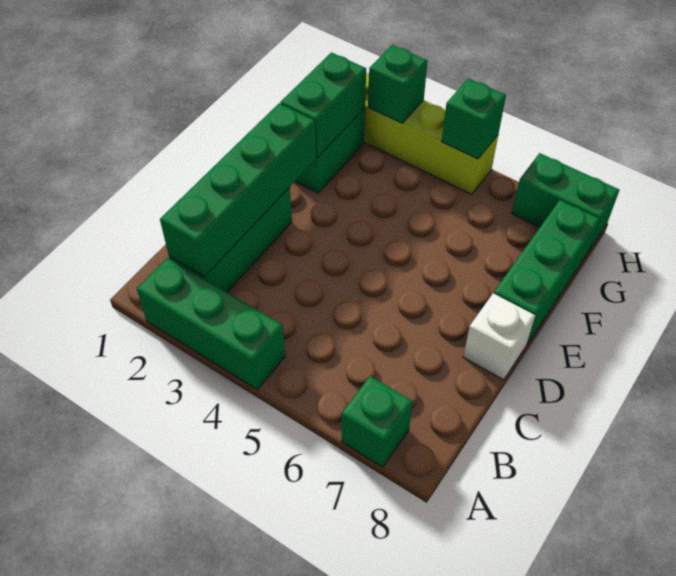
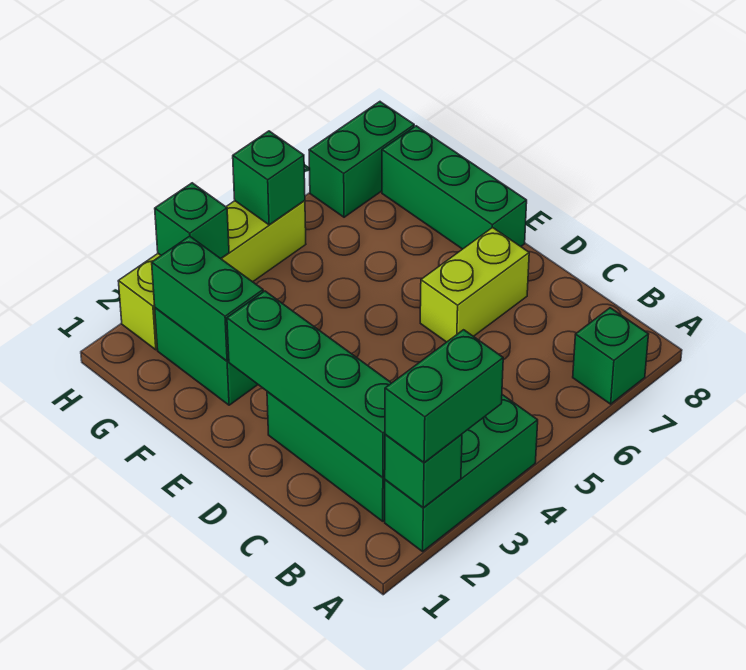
none -> green 1x1 brick [385,434,462,508]
none -> green 1x2 brick [385,330,503,463]
none -> lime 1x2 brick [420,227,529,342]
white 1x1 brick [463,293,535,380] -> none

